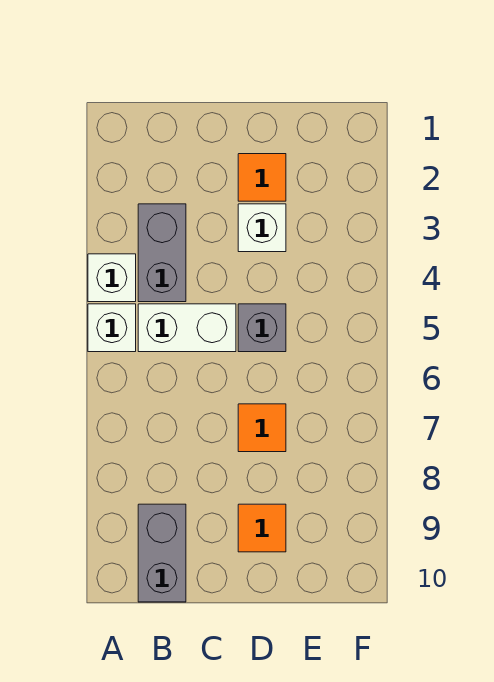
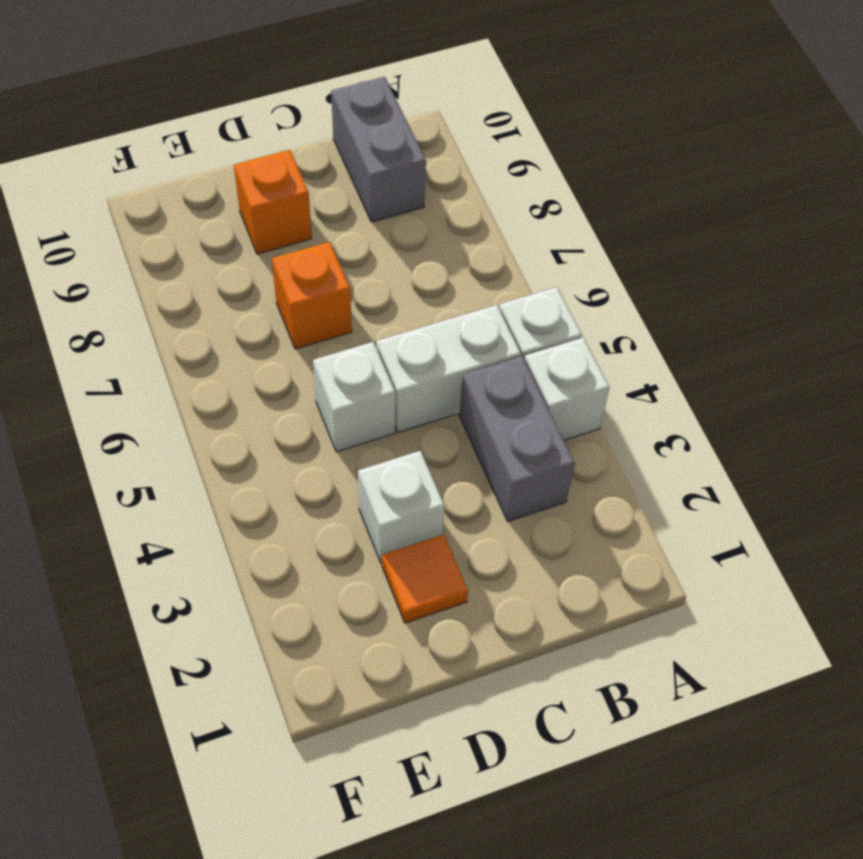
grey 1x1 brick [238,304,286,352] -> white 1x1 brick [313,342,395,452]
orange 1x1 tile [238,404,286,452] -> orange 1x1 brick [272,242,352,349]
orange 1x1 tile [238,504,286,552] -> orange 1x1 brick [234,150,312,254]

